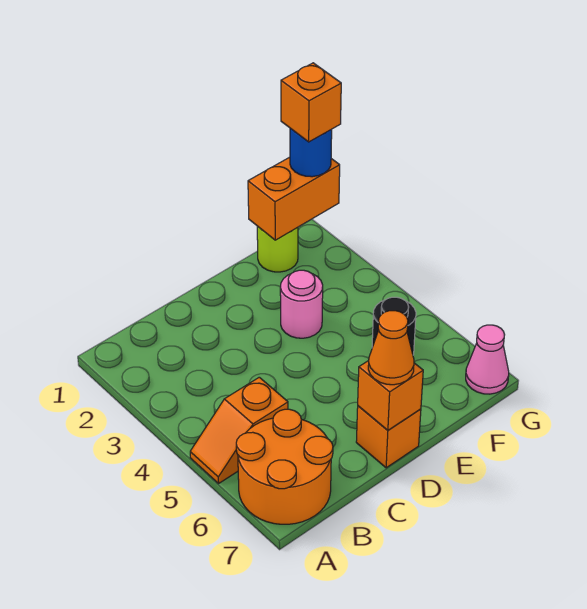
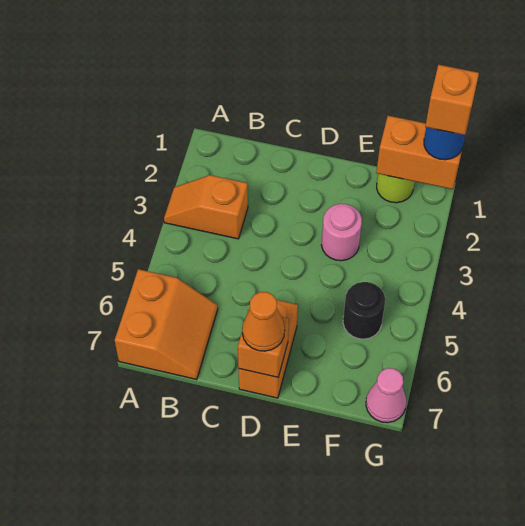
orange 1x2 slope [190,377,288,483] -> orange 1x2 slope moved to [164,175,248,239]
orange 2x2 round brick [236,409,333,524] -> orange 2x2 slope [115,269,218,379]
orange 1x1 brick [356,406,421,468] -> orange 1x2 brick [239,300,298,398]

